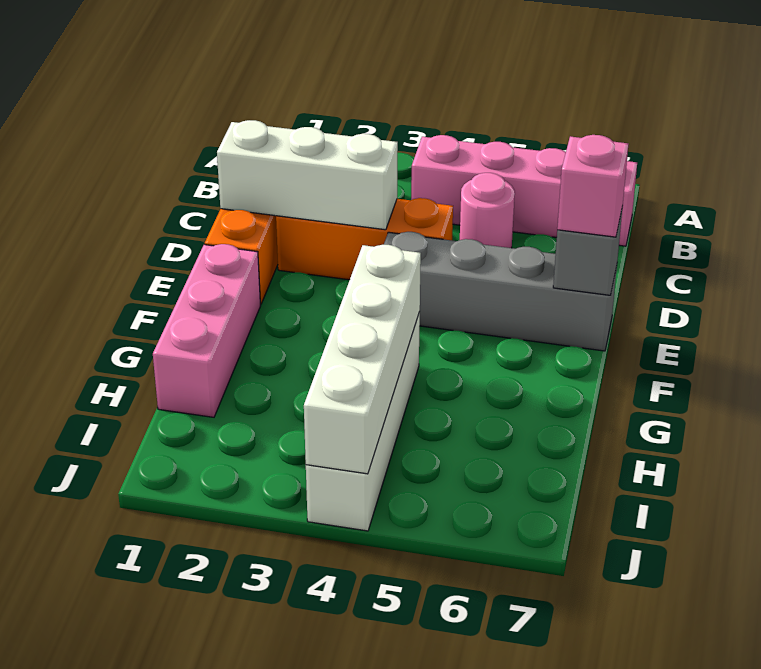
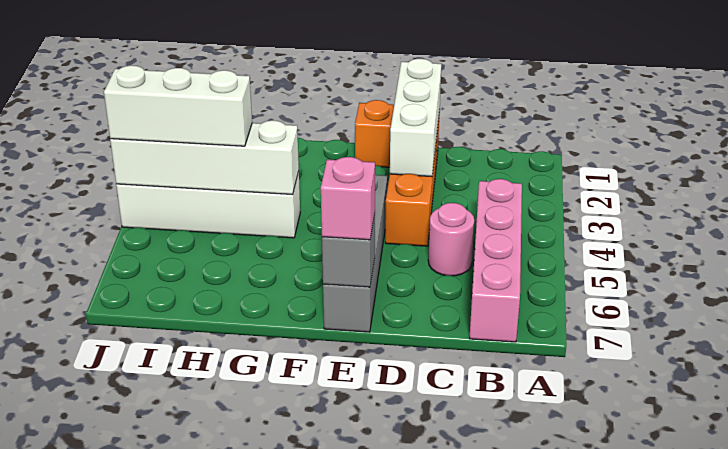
pink 1x3 brick [153,244,260,417] -> none
none -> white 1x3 brick [104,65,252,146]

